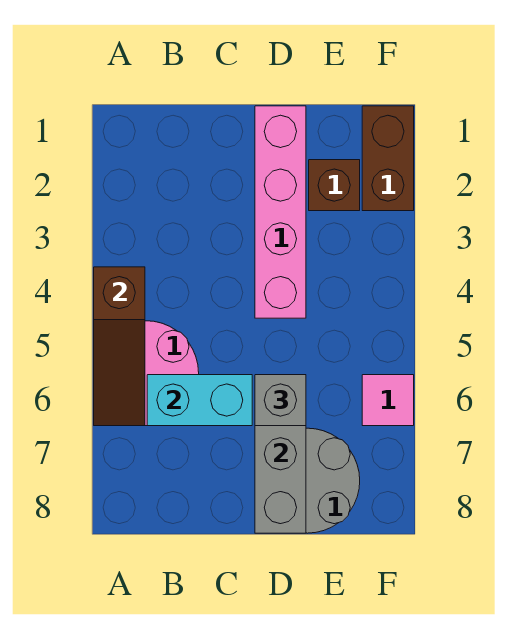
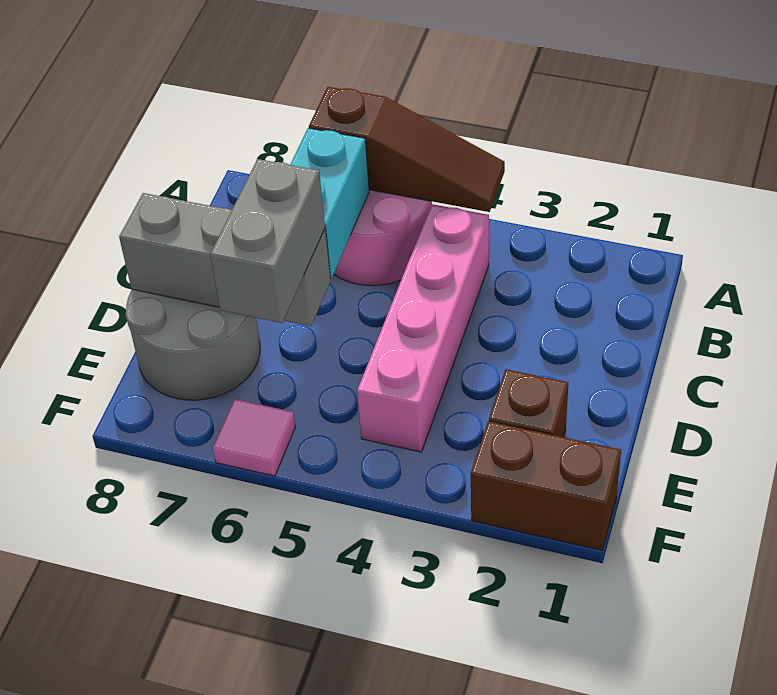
brown 1x3 slope [94,267,145,426] -> brown 1x3 slope turned to [309,87,505,212]
pink 1x4 brick [255,106,306,318] -> pink 1x4 brick turned to [357,204,489,452]
grey 1x1 brick [255,375,306,426] -> grey 1x2 brick [210,159,325,323]

